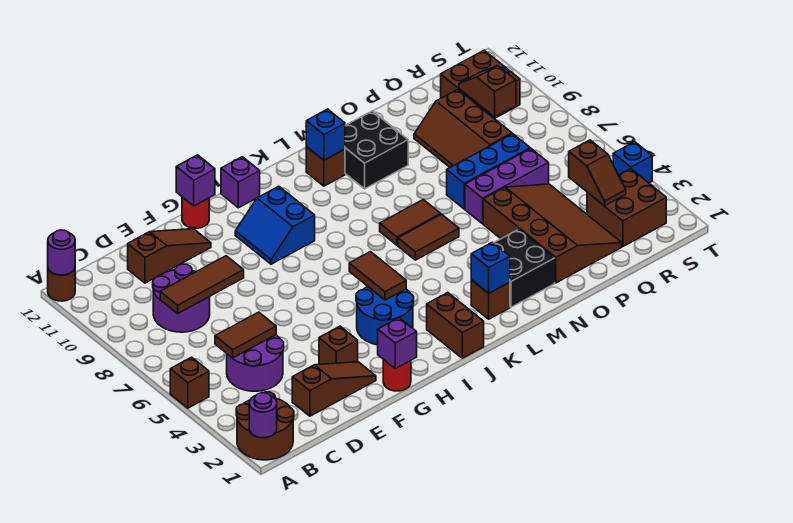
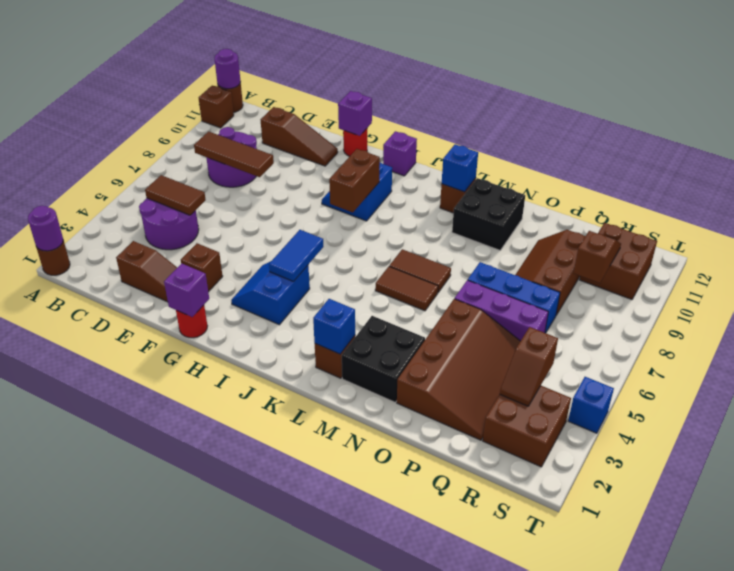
brown 2x2 round brick [236,392,294,460] -> brown 1x1 round brick [36,240,70,275]
brown 1x1 brick [170,357,209,408] -> brown 1x1 brick moved to [199,86,234,128]
blue 2x2 round brick [356,287,414,345] -> blue 2x2 slope [231,261,310,325]
brown 1x2 tile [349,252,406,300] -> blue 1x2 tile [269,230,323,282]
brown 1x2 brick [427,293,484,358] -> brown 1x2 brick moved to [329,149,380,212]

